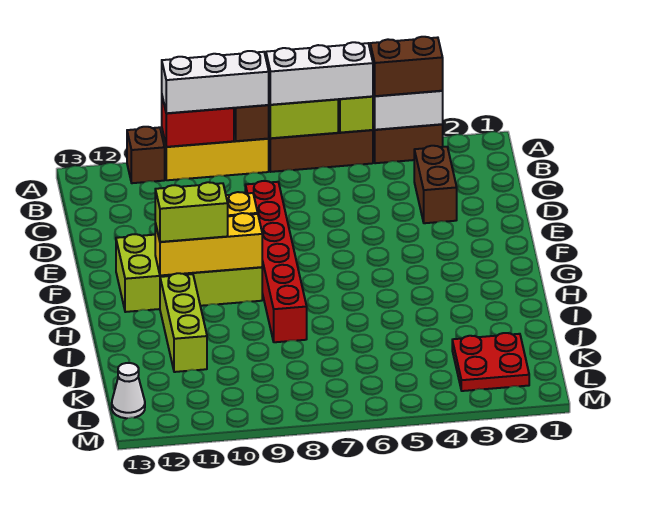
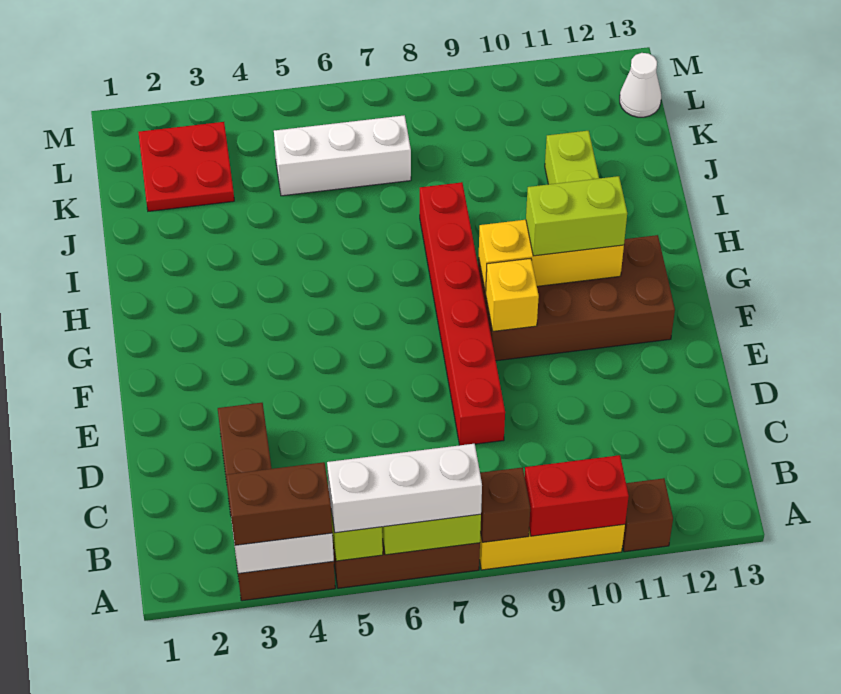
white 1x3 brick [162,51,269,113] -> white 1x3 brick moved to [274,115,411,196]
lime 2x4 brick [116,234,262,312] -> brown 2x4 brick [478,235,675,361]

